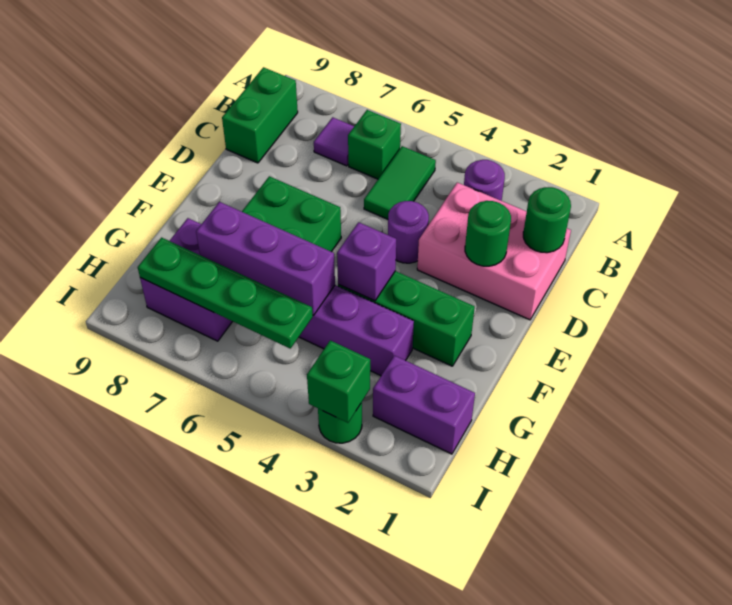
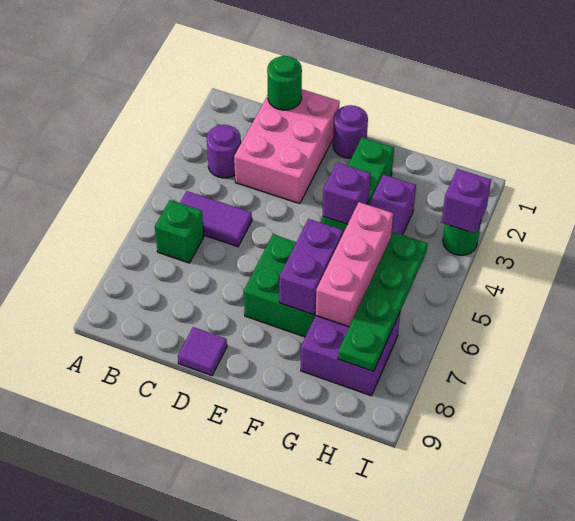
green 1x2 tile [364,146,436,219] -> purple 1x2 tile [180,191,252,247]
purple 1x1 tile [314,117,354,166] -> purple 1x1 tile moved to [178,327,227,376]
green 1x2 brick [222,67,298,163] -> none
green 1x1 round brick [465,201,511,266] -> none
purple 1x1 round brick [388,201,429,263] -> purple 1x1 round brick moved to [333,105,368,158]
purple 1x3 brick [196,202,335,315] -> pink 1x3 brick [316,202,393,327]
purple 1x2 brick [373,356,475,454] -> purple 1x2 brick moved to [279,219,343,315]
green 1x1 brick [307,340,370,423] -> purple 1x1 brick [442,169,491,233]

